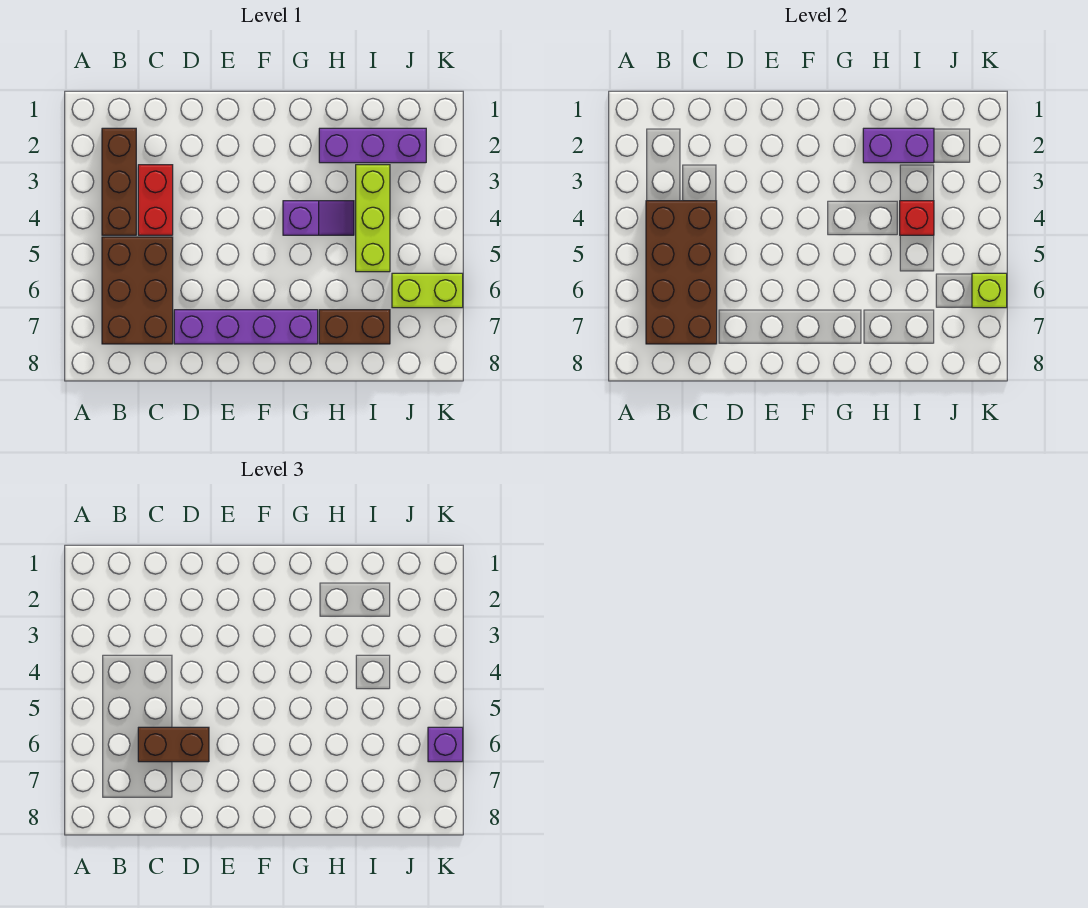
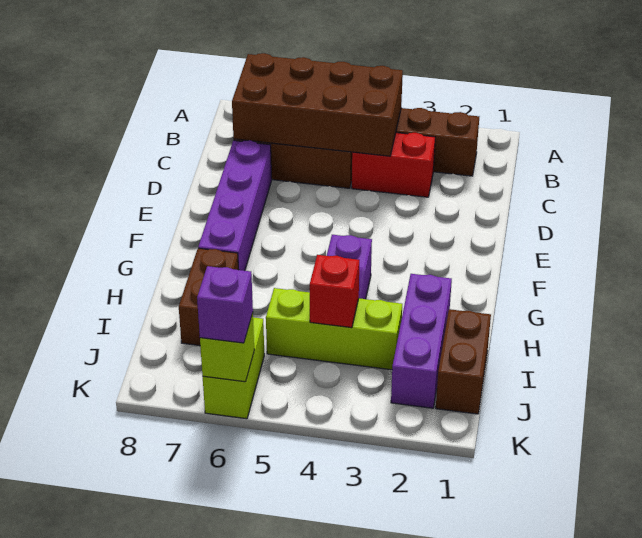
brown 1x2 brick [138,727,209,762] -> brown 1x2 brick moved to [436,309,491,414]
purple 1x2 brick [863,128,934,163] -> none

